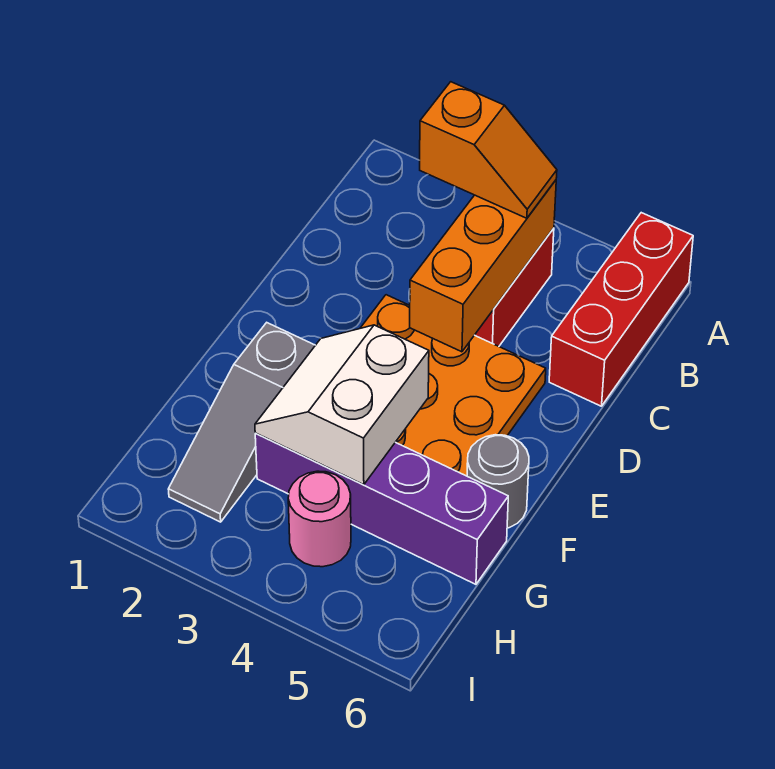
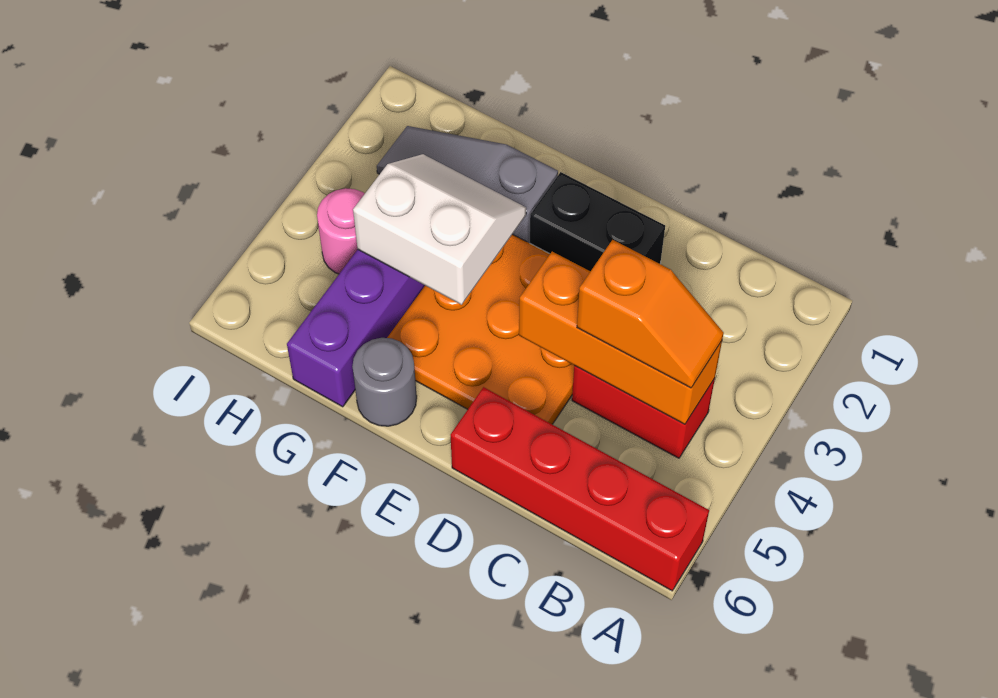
red 1x3 brick [549,213,693,406] -> red 1x4 brick [451,387,709,591]
orange 1x2 slope [420,82,557,218] -> orange 1x2 slope turned to [577,240,724,388]
none -> black 1x2 brick [530,172,665,271]

